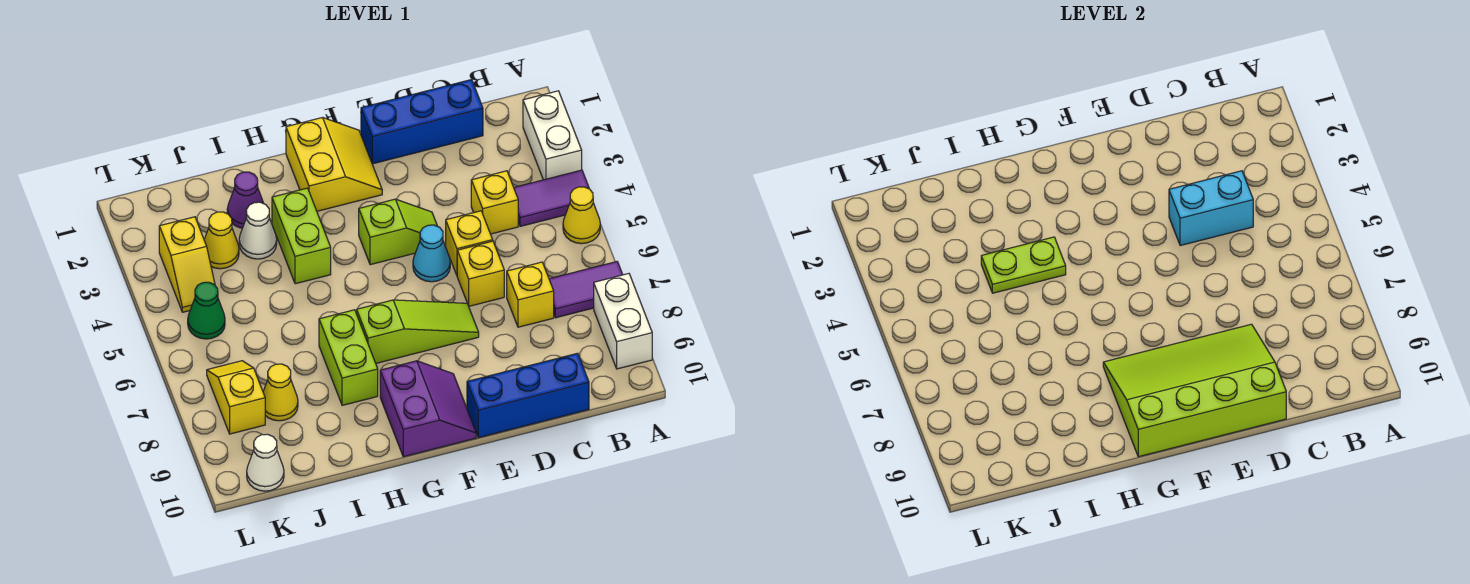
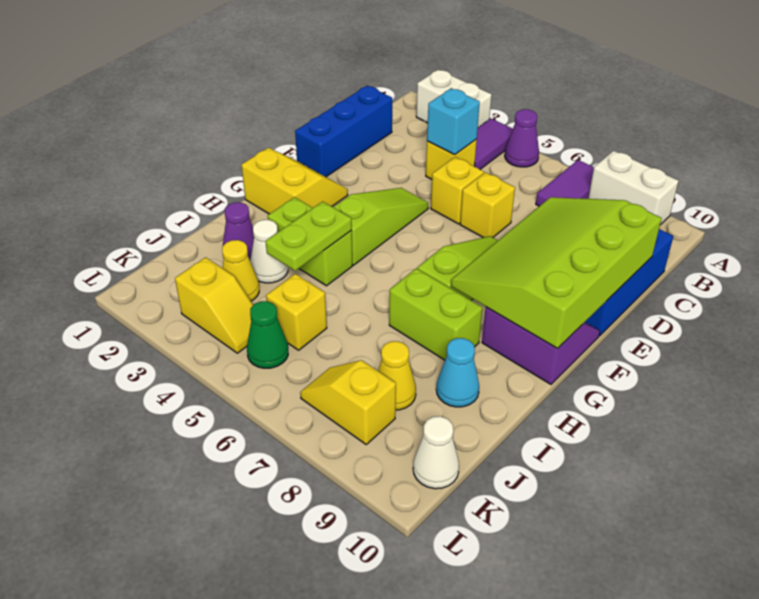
yellow 1x1 cone [563,187,600,244] -> purple 1x1 cone [505,109,539,167]
cyan 1x2 brick [1169,171,1253,246] -> cyan 1x1 brick [427,88,480,155]
yellow 1x1 brick [507,262,554,327] -> yellow 1x1 brick moved to [266,274,327,350]
lime 1x2 slope [359,199,437,265] -> lime 1x3 slope [333,188,428,265]
cyan 1x1 cone [413,225,450,282] -> cyan 1x1 cone moved to [436,338,479,407]

